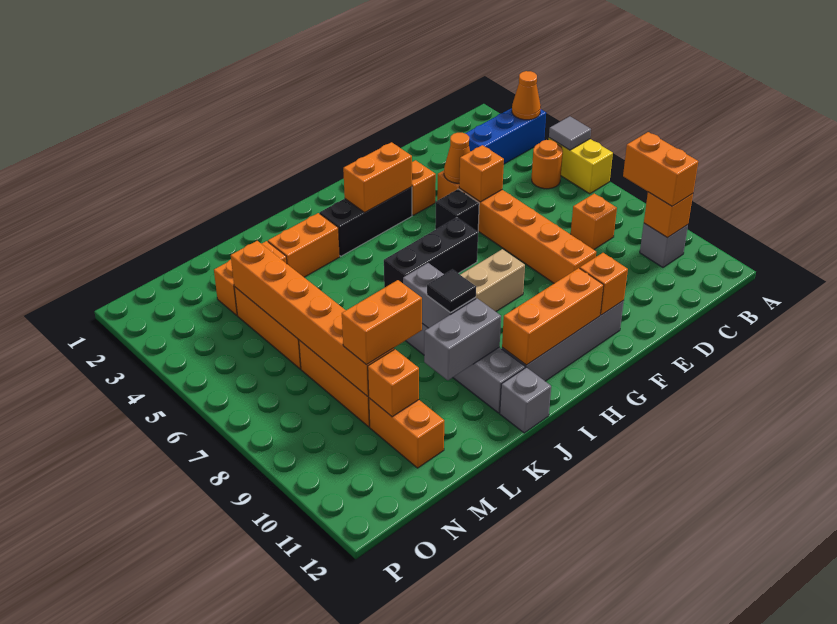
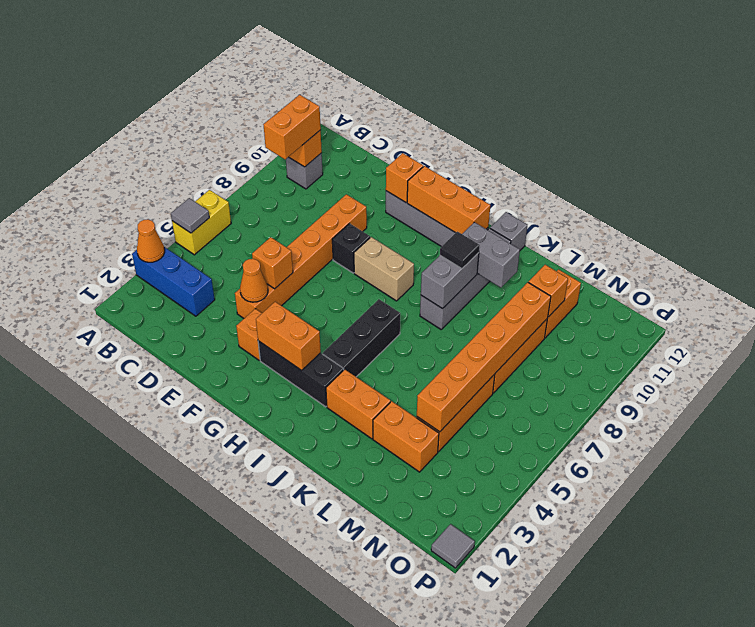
orange 1x1 round brick [532,140,563,189] -> none
orange 1x1 brick [571,193,617,250] -> none
black 1x1 brick [435,189,479,232] -> black 1x1 brick moved to [332,223,370,273]
black 1x3 brick [384,218,478,288] -> black 1x3 brick turned to [323,299,400,377]
orange 1x2 brick [342,280,422,365] -> none
none -> grey 1x1 tile [431,524,475,568]

